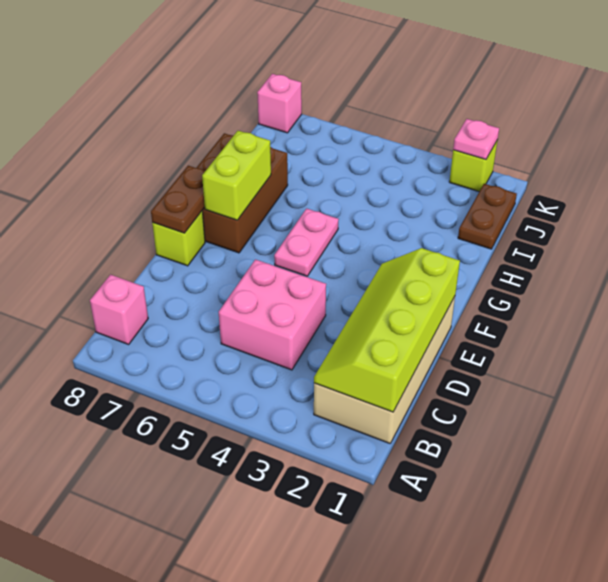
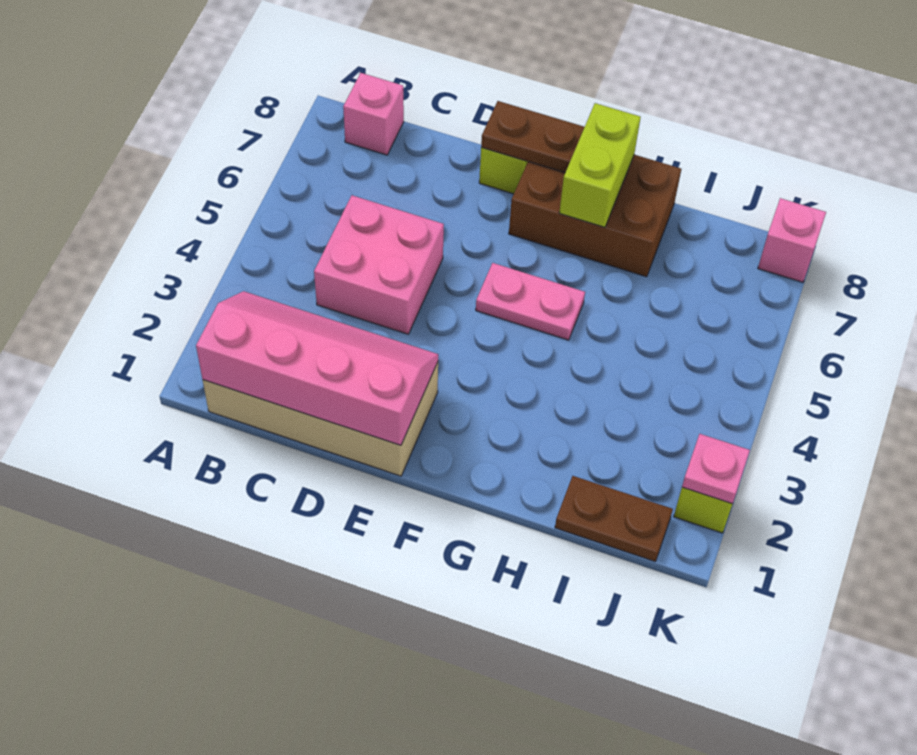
lime 2x4 slope [314,248,460,412] -> pink 2x4 slope [196,291,438,445]
lime 1x2 brick [202,131,271,220] -> lime 1x2 brick turned to [559,103,641,227]

